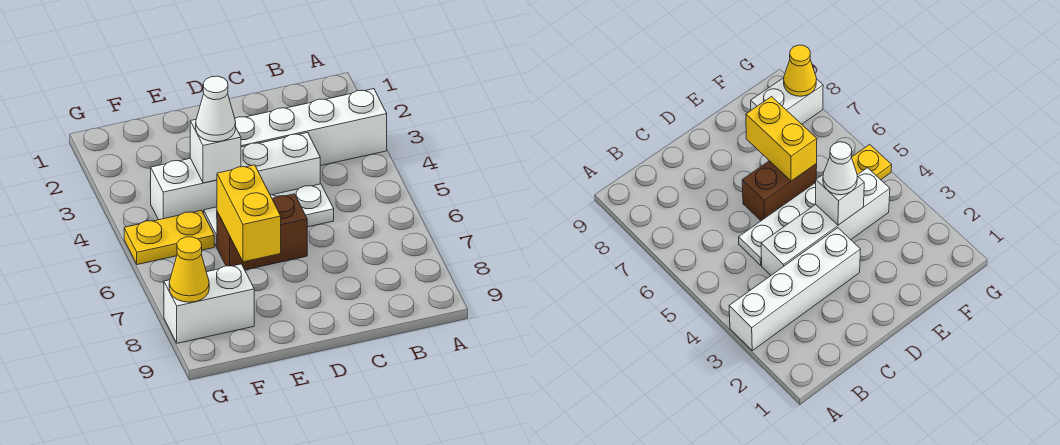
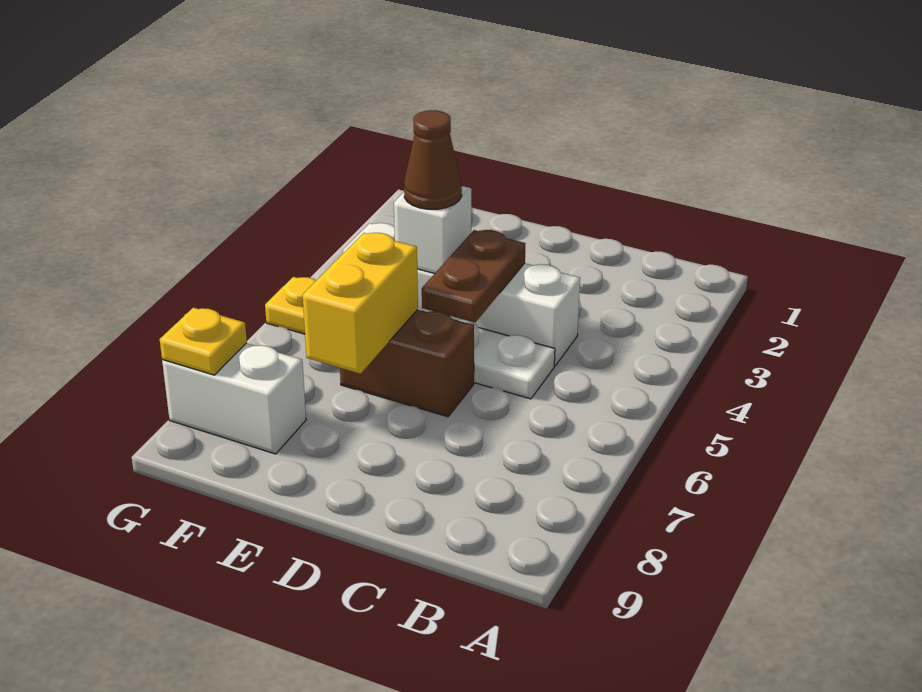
white 1x4 brick [235,89,387,166] -> none
none -> brown 1x2 plate [422,230,525,322]
white 1x1 cone [196,76,236,142] -> brown 1x1 cone [404,110,462,209]
yellow 1x1 cone [169,237,209,302] -> yellow 1x1 plate [160,308,247,375]

